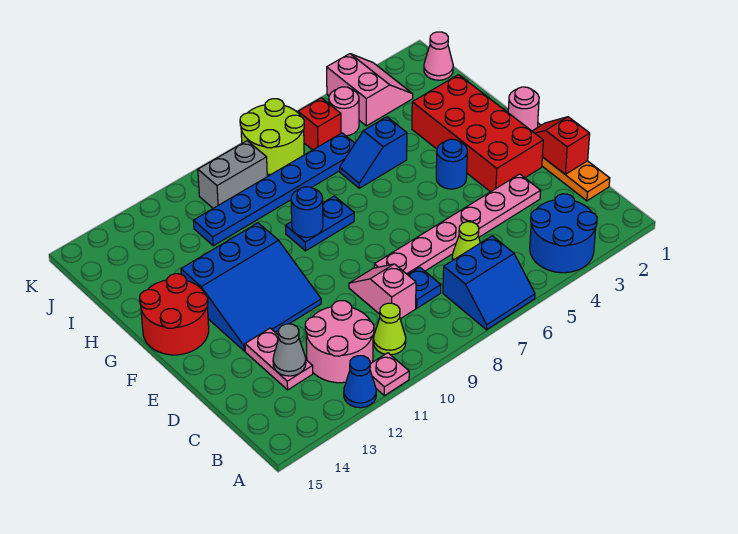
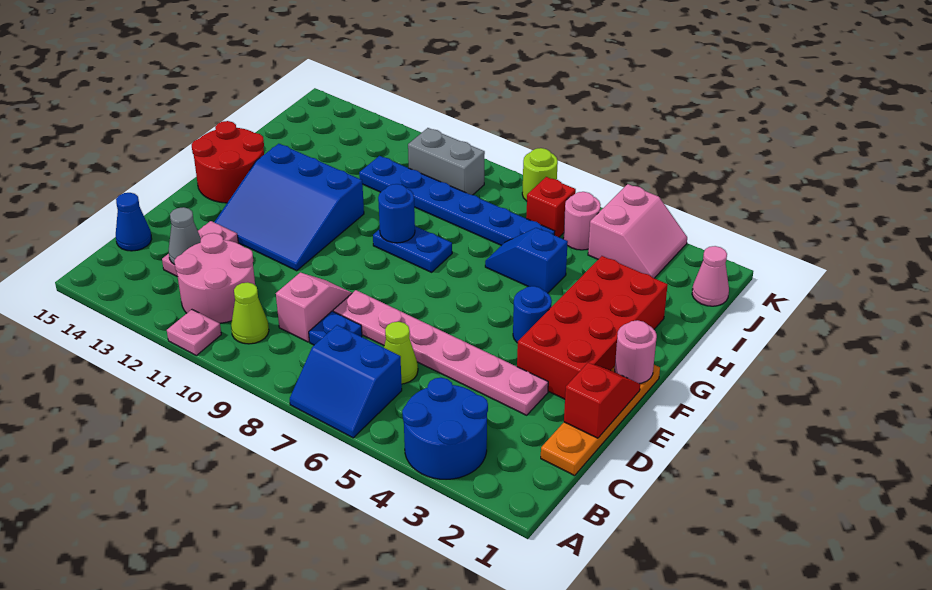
blue 1x1 cone [344,356,376,408] -> blue 1x1 cone moved to [116,193,152,251]
lime 2x2 round brick [240,99,304,175] -> lime 1x1 round brick [522,148,558,201]

